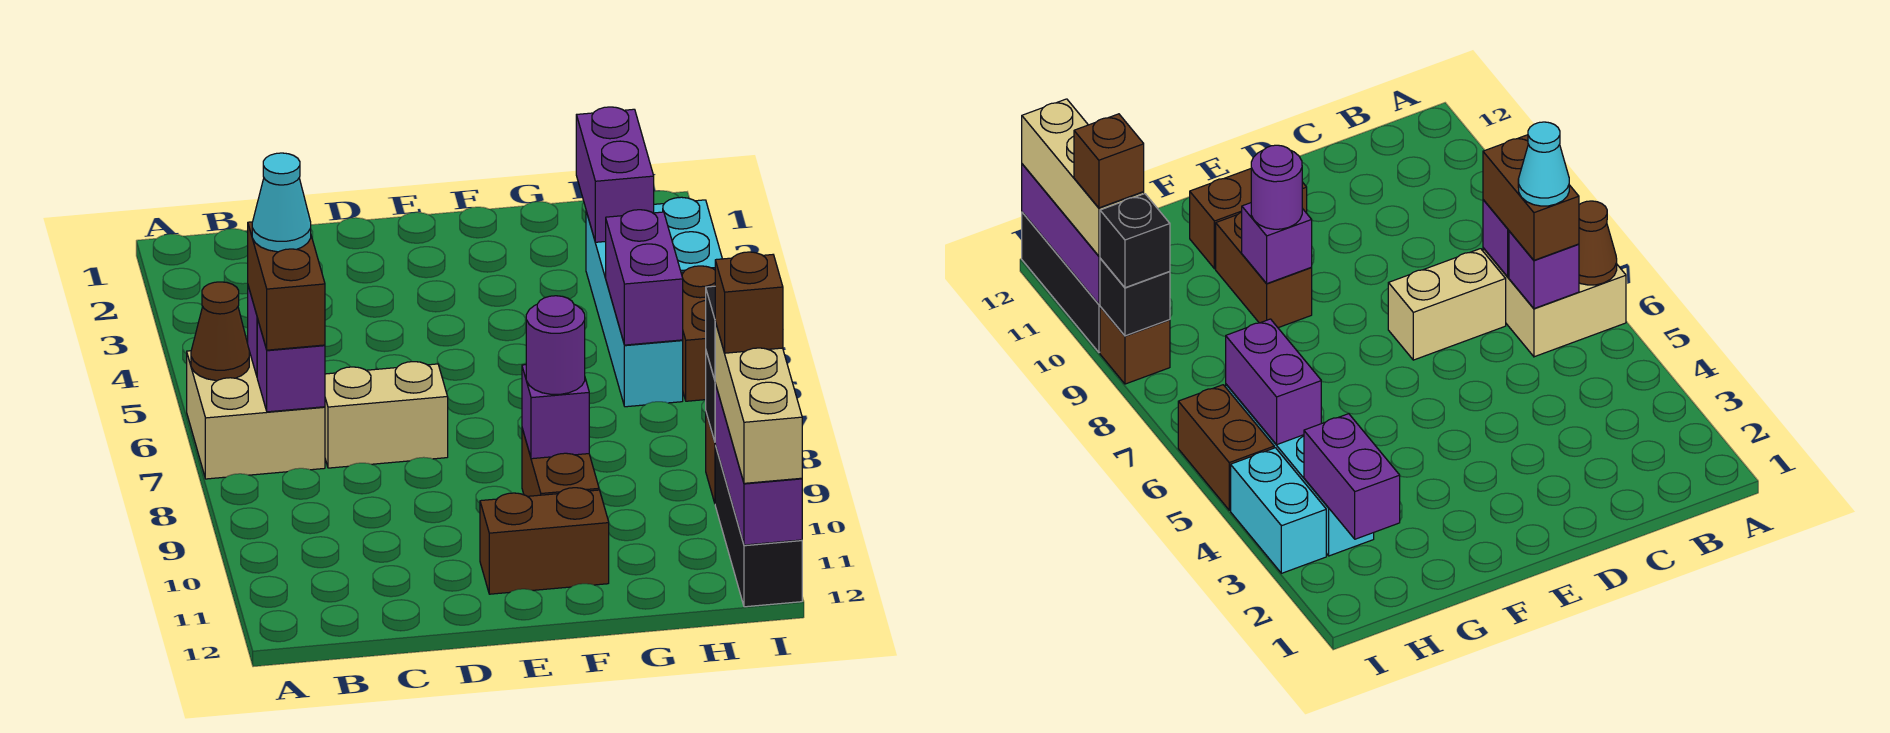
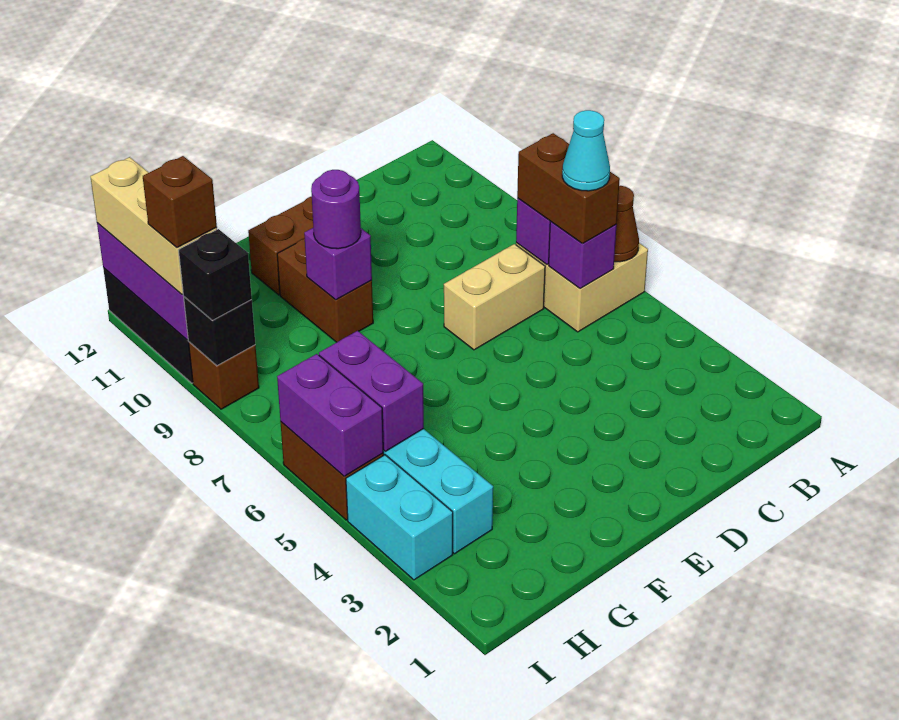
purple 1x2 brick [576,107,654,242] -> purple 1x2 brick moved to [277,354,383,476]

